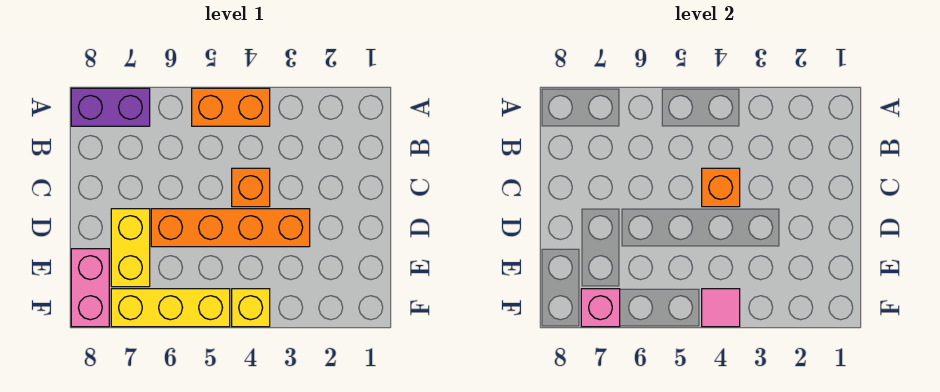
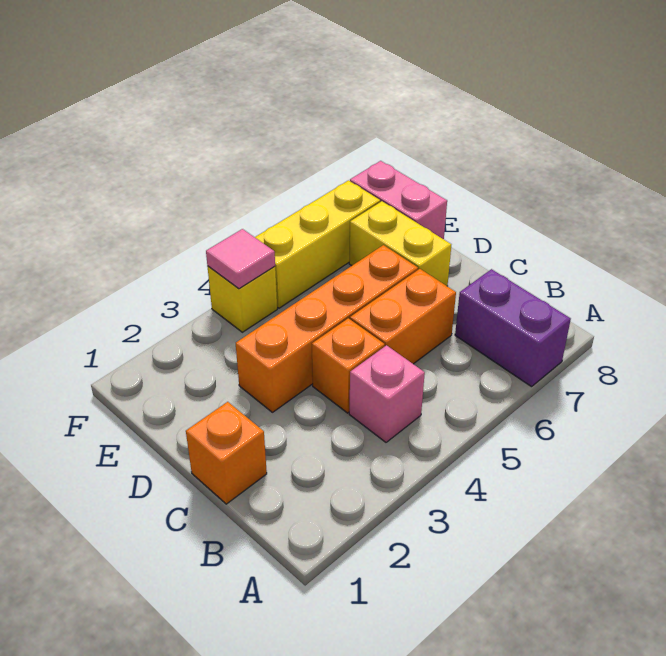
orange 1x2 brick [192,88,270,126] -> orange 1x2 brick moved to [350,269,456,364]
purple 1x2 brick [71,88,150,126] -> purple 1x2 brick turned to [455,269,571,387]
orange 1x1 brick [702,168,740,207] -> orange 1x1 brick moved to [186,402,267,504]
pink 1x1 brick [581,289,620,327] -> pink 1x1 brick moved to [349,345,425,442]

